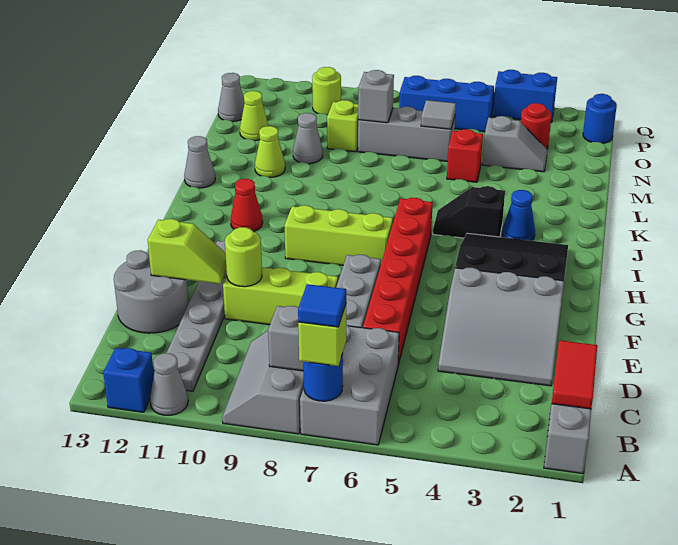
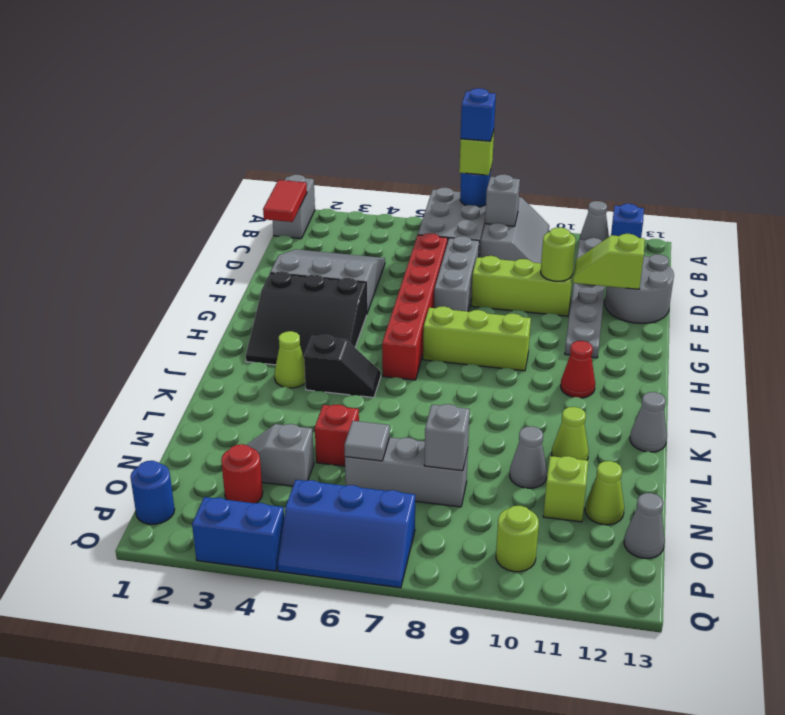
blue 1x1 tile [298,284,346,327] -> blue 1x1 brick [461,88,496,141]
blue 1x1 cone [502,190,535,241] -> lime 1x1 cone [274,331,305,388]
lime 1x1 brick [327,100,358,152] -> lime 1x1 brick moved to [543,456,588,522]

